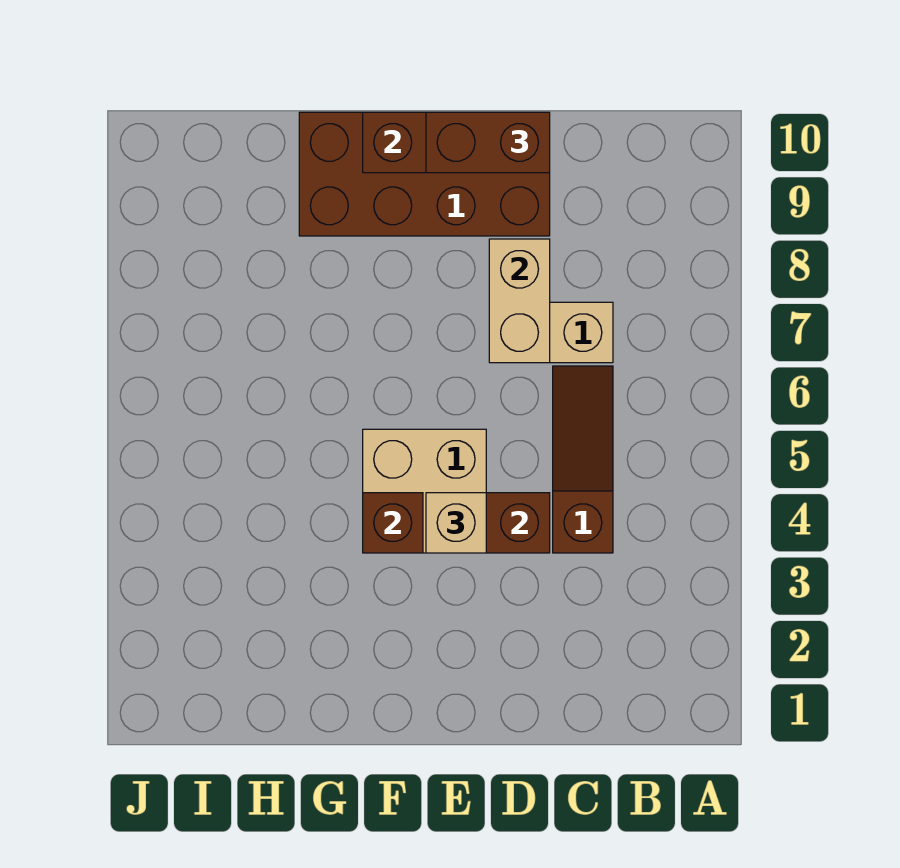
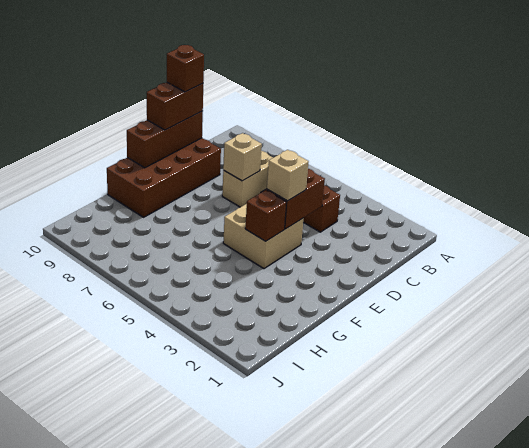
tan 1x2 brick [489,239,550,363] -> tan 1x1 brick [223,133,262,181]
none -> brown 1x1 brick [167,45,204,92]

